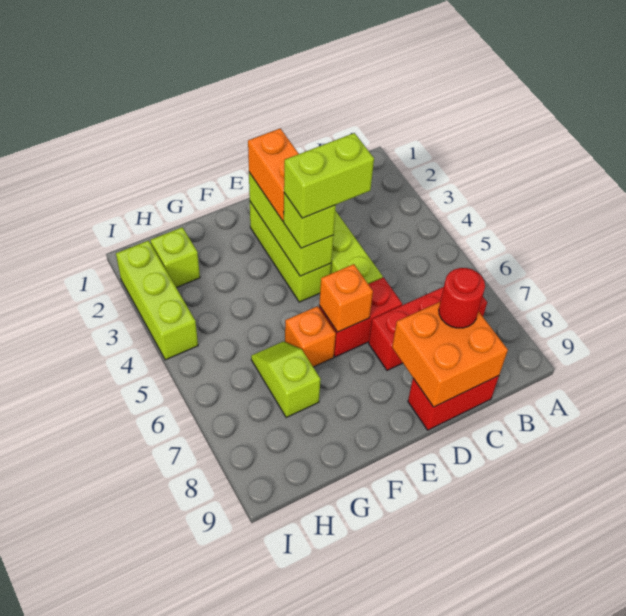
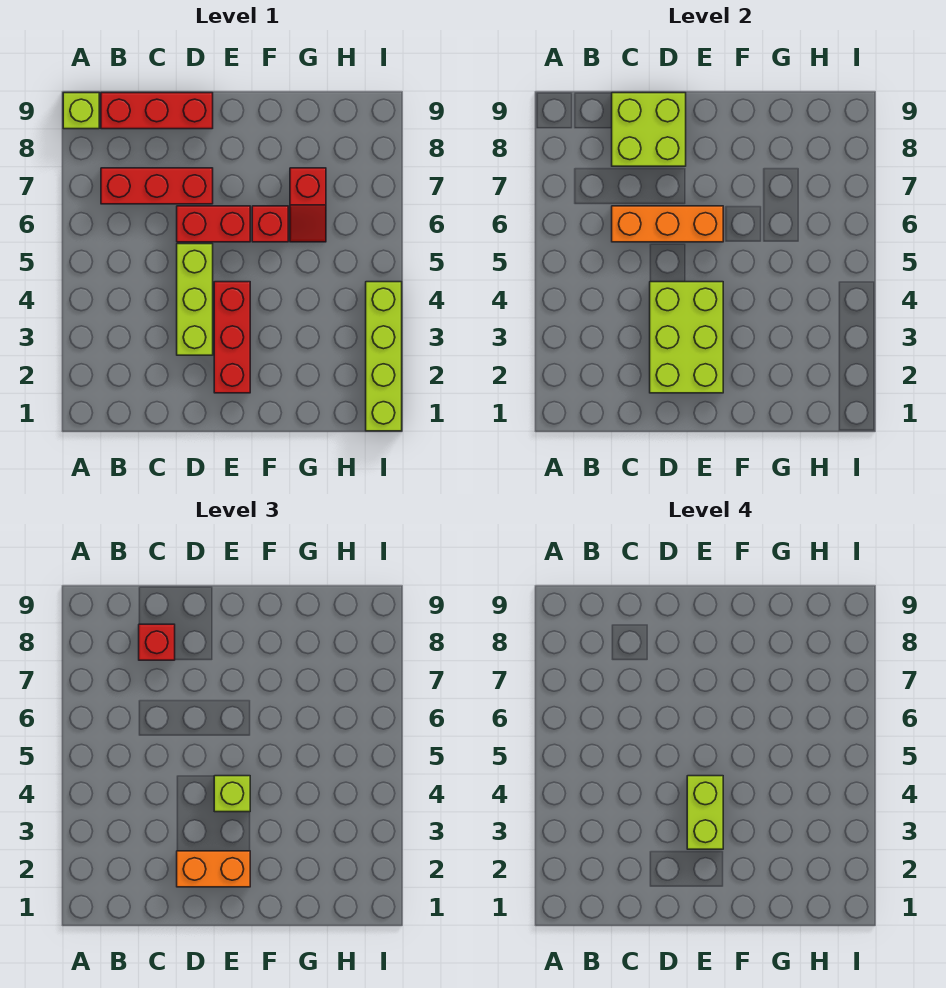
orange 2x2 brick [392,302,508,407] -> lime 2x2 brick [612,93,686,166]
red 1x1 round brick [439,268,485,328] -> red 1x1 brick [139,624,175,660]
red 1x2 brick [408,376,499,430] -> red 1x3 brick [101,93,213,129]
lime 1x2 brick [284,133,374,218] -> lime 1x2 brick turned to [687,776,723,849]
lime 1x3 brick [250,202,331,302] -> red 1x3 brick [214,282,250,393]
lime 1x3 brick [249,172,334,276] -> lime 2x3 brick [650,282,723,393]
orange 1x2 brick [248,129,299,221] -> orange 1x2 brick turned to [177,851,250,887]
orange 1x1 brick [319,264,373,332] -> orange 1x3 brick [612,206,723,242]
orange 1x1 brick [285,306,336,367] -> red 1x1 brick [252,206,288,242]
lime 1x2 slope [251,341,321,418] -> red 1x2 slope [290,168,326,242]
lime 1x1 brick [150,227,200,288] -> lime 1x1 brick moved to [63,93,99,129]
lime 1x3 brick [116,241,198,360] -> lime 1x4 brick [366,282,402,431]

